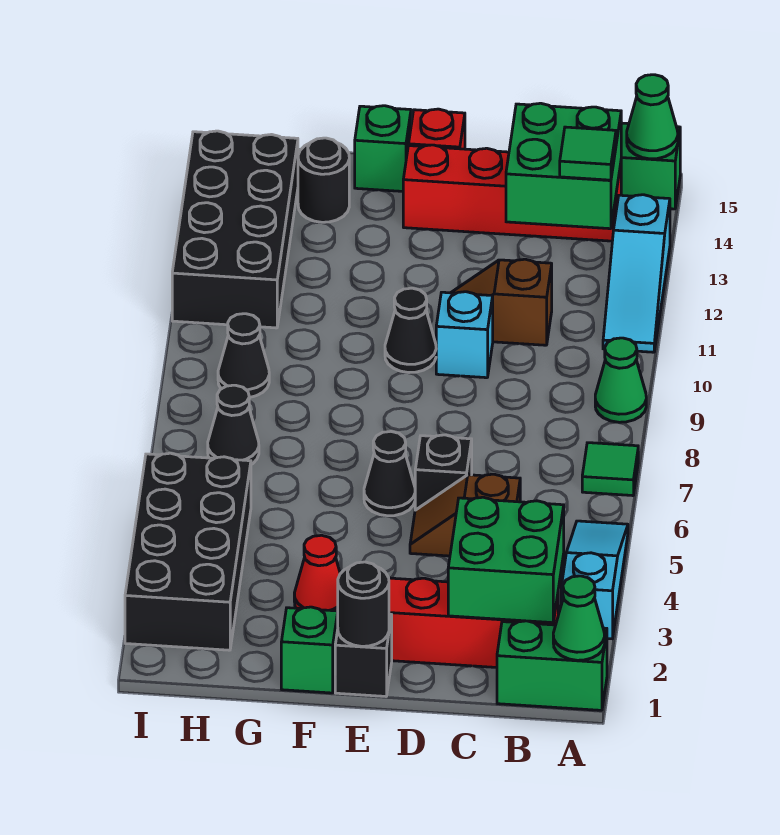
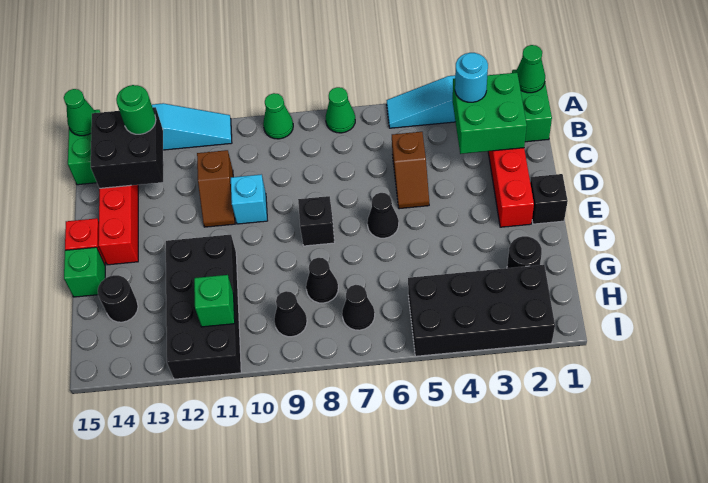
green 1x1 tile [582,443,638,496] -> green 1x1 cone [326,87,355,133]
none -> cyan 1x1 round brick [455,53,488,102]
green 2x2 brick [506,103,621,229] -> black 2x2 brick [91,107,163,188]
green 1x1 tile [560,127,616,180] -> green 1x1 round brick [116,85,156,134]
black 1x1 brick [415,435,472,510] -> black 1x1 brick moved to [298,196,335,246]
black 1x1 round brick [338,562,389,646] -> black 1x1 round brick moved to [507,236,542,268]
black 1x1 cone [385,288,436,373] -> black 1x1 cone moved to [306,258,338,303]
green 1x1 brick [281,607,338,693] -> green 1x1 brick moved to [194,275,235,327]
red 1x1 cone [294,535,340,611] -> none
black 2x4 brick [172,131,298,328] -> black 2x4 brick turned to [166,235,241,379]

